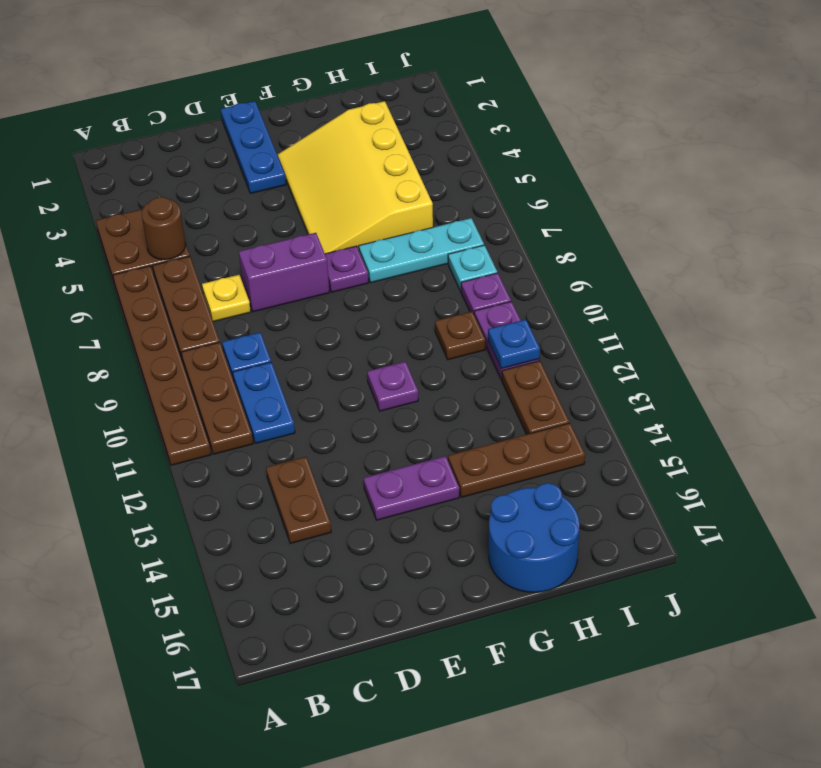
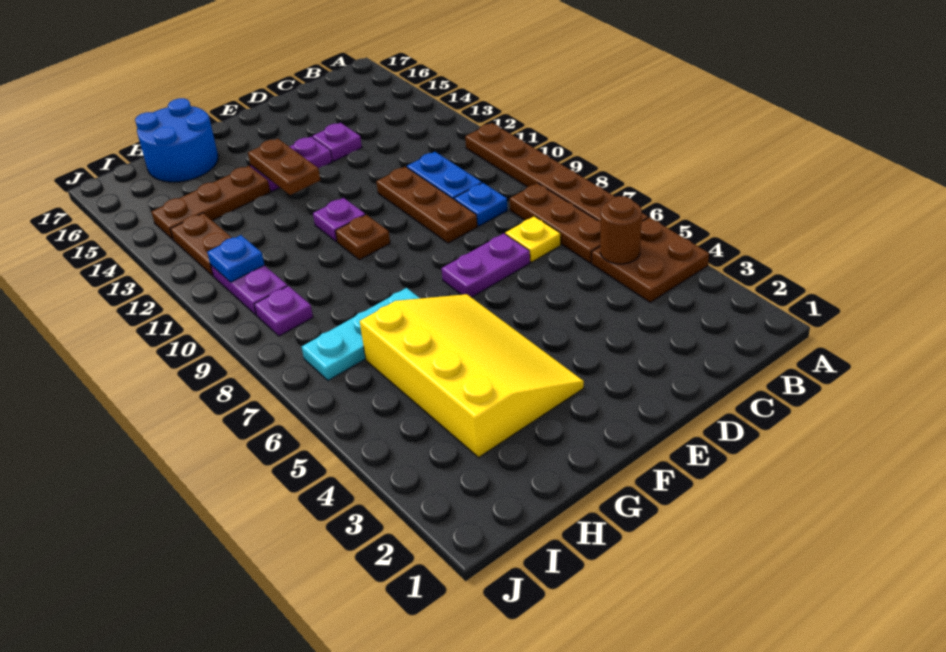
brown 1x3 plate [181,342,253,454] -> brown 1x3 plate moved to [376,167,477,243]
brown 1x2 plate [266,457,331,544] -> brown 1x2 plate moved to [248,139,320,195]
purple 1x2 brick [239,233,330,312] -> purple 1x2 plate [442,233,530,297]
blue 1x3 plate [221,101,286,193] -> none
purple 1x1 plate [325,246,369,292] -> purple 1x1 plate moved to [312,123,362,161]
brown 1x1 plate [435,312,485,360] -> brown 1x1 plate moved to [335,215,390,260]
cyan 1x1 plate [448,245,497,291] -> none

